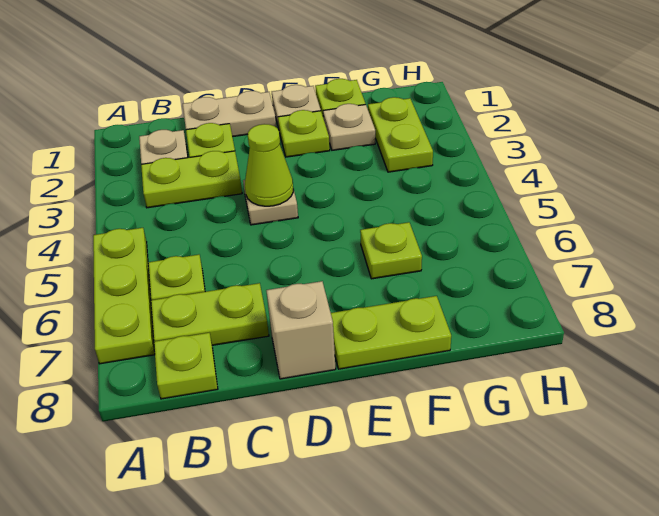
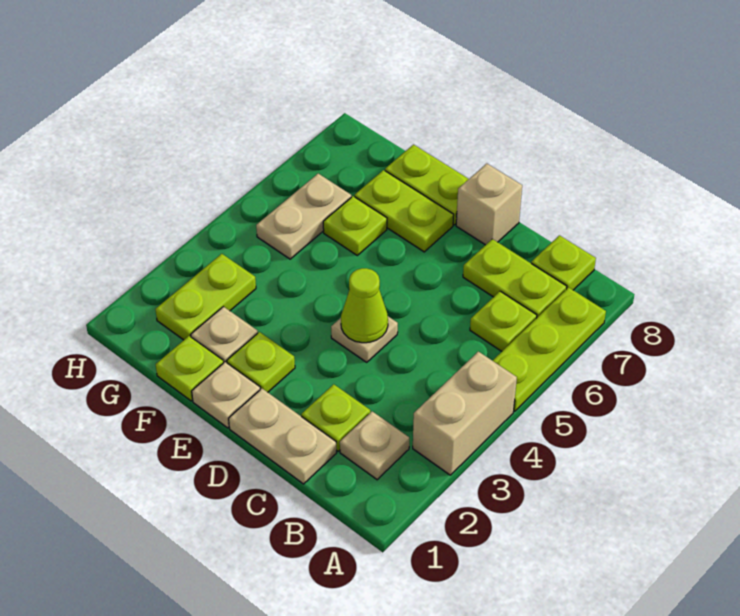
none -> tan 1x2 brick [413,352,517,475]
lime 1x2 plate [141,151,242,208] -> lime 1x2 plate moved to [355,170,454,252]
none -> tan 1x2 plate [256,174,351,259]

